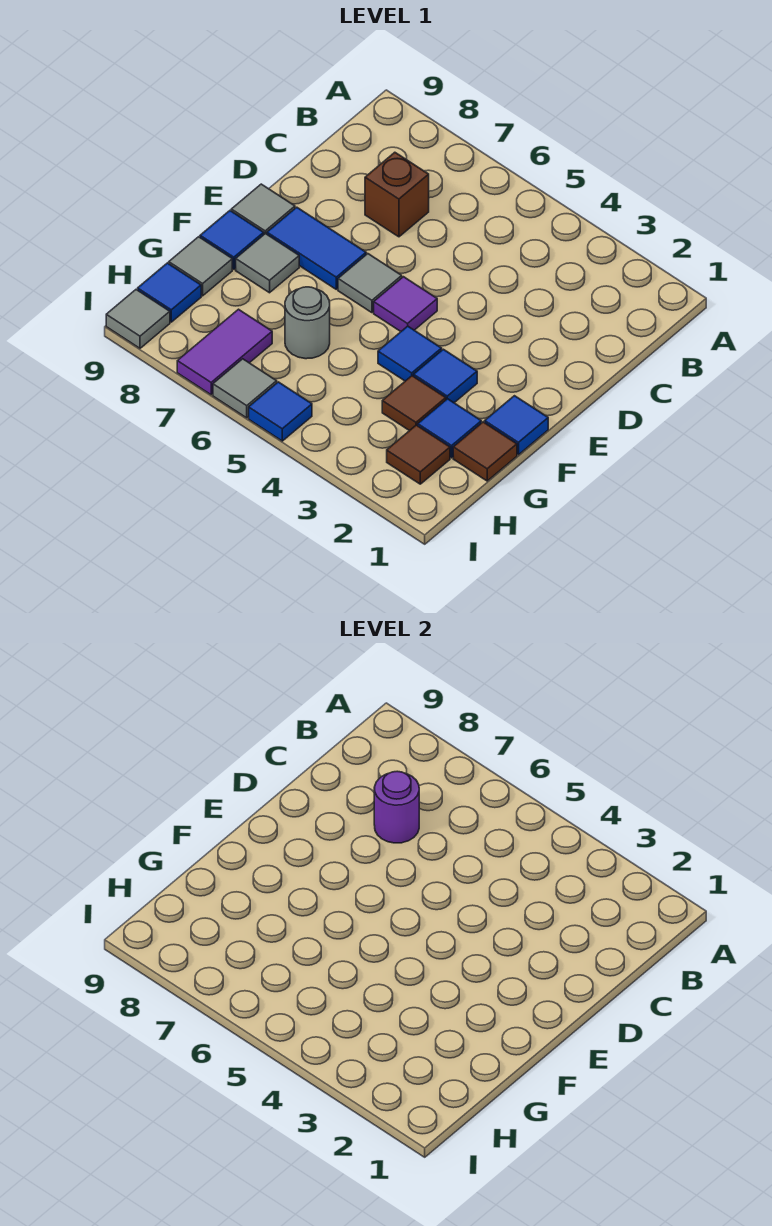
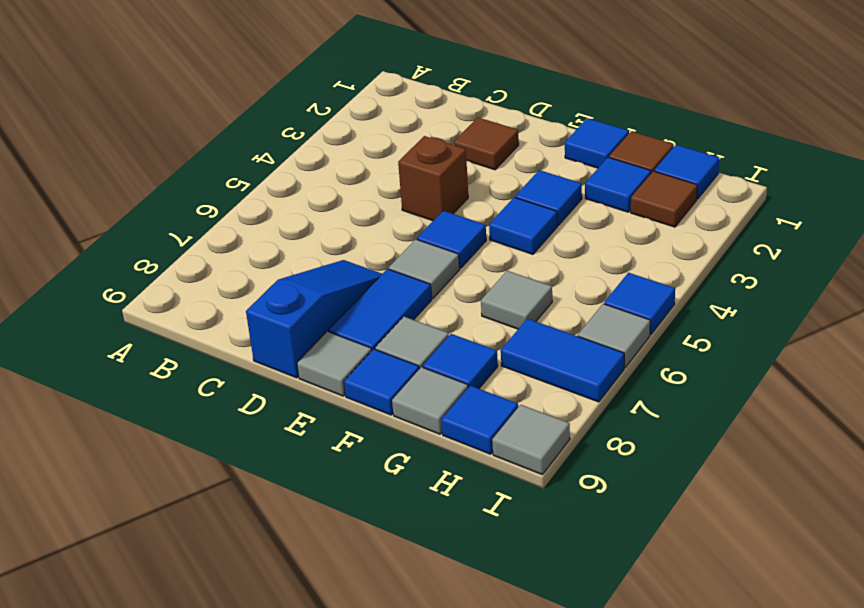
brown 1x1 brick [365,152,429,237] -> brown 1x1 brick moved to [398,136,468,221]
purple 1x1 round brick [374,771,419,843] -> none
none -> blue 1x3 slope [246,260,382,378]
purple 1x1 tile [374,277,437,331] -> blue 1x1 tile [417,211,486,268]
brown 1x1 tile [382,376,446,431] -> brown 1x1 tile moved to [454,118,519,170]
grey 1x1 round brick [285,287,330,359] -> grey 1x1 tile [481,271,552,329]
none -> blue 1x1 tile [423,334,498,389]
none -> blue 1x1 tile [654,145,719,199]
purple 1x2 tile [177,309,272,395] -> blue 1x2 tile [501,319,624,402]

